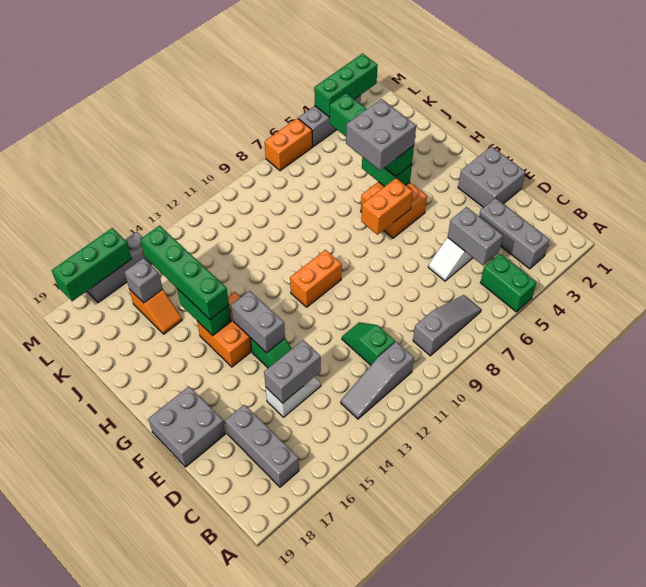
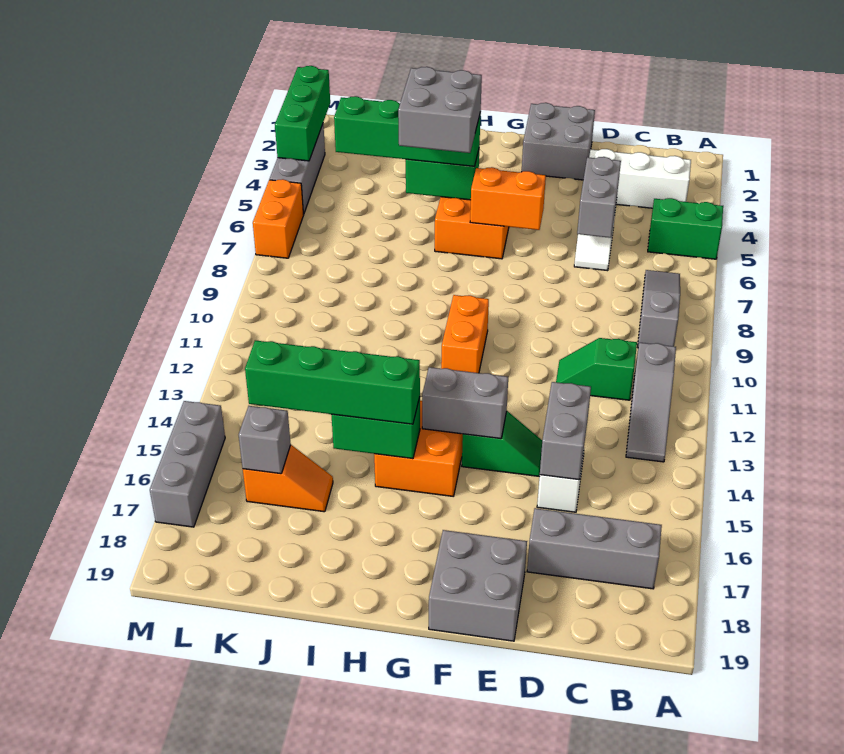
grey 1x3 brick [479,198,550,269] -> white 1x3 brick [589,149,691,208]
grey 1x2 brick [448,207,503,265] -> grey 1x2 brick turned to [577,157,621,238]
orange 1x2 brick [361,178,413,235] -> orange 1x2 brick turned to [470,167,546,230]
green 1x3 brick [52,228,131,301] -> none

